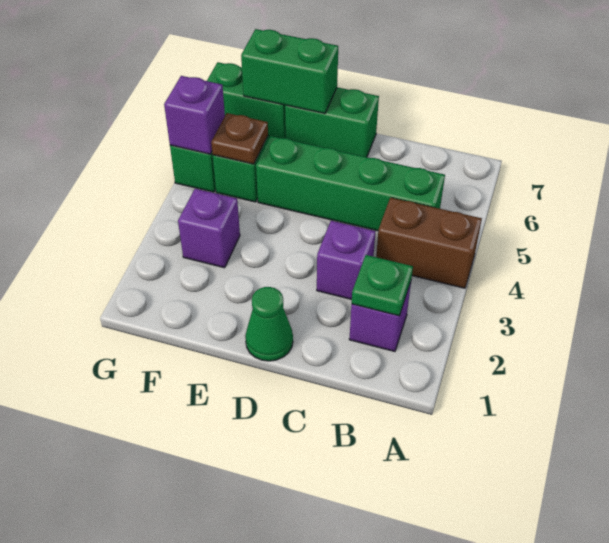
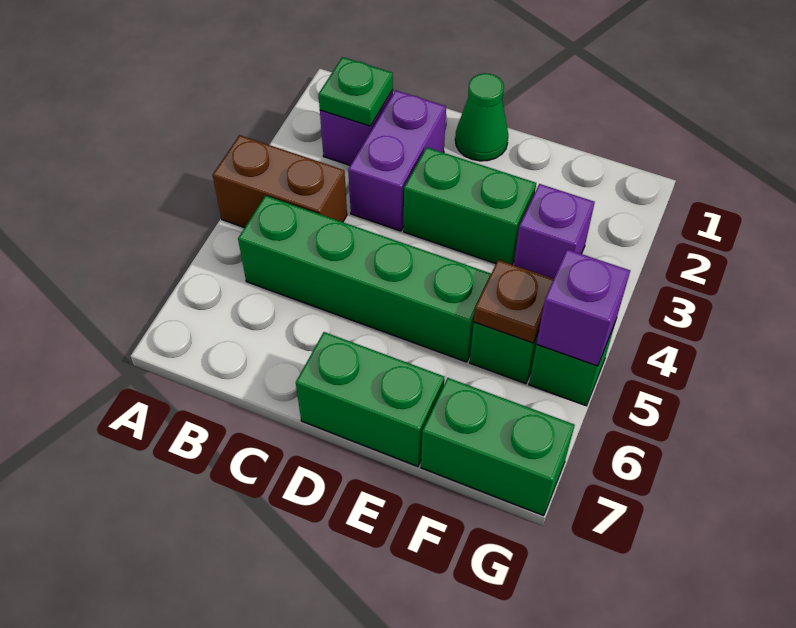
purple 1x1 brick [317,221,375,299] -> purple 1x2 brick [348,90,446,231]
green 1x2 brick [241,29,338,113] -> green 1x2 brick moved to [404,147,536,264]

